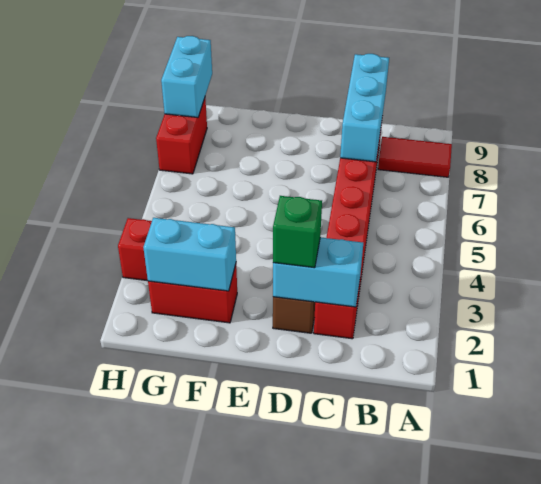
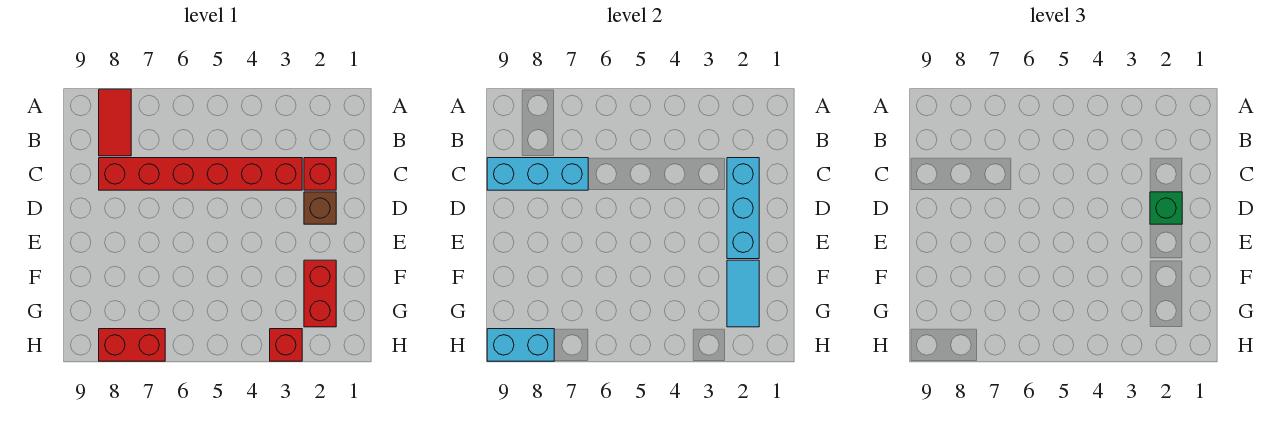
cyan 1x2 brick [273,237,363,307] -> cyan 1x3 brick [727,158,759,259]
cyan 1x2 brick [143,218,236,291] -> cyan 1x2 tile [727,260,759,327]

